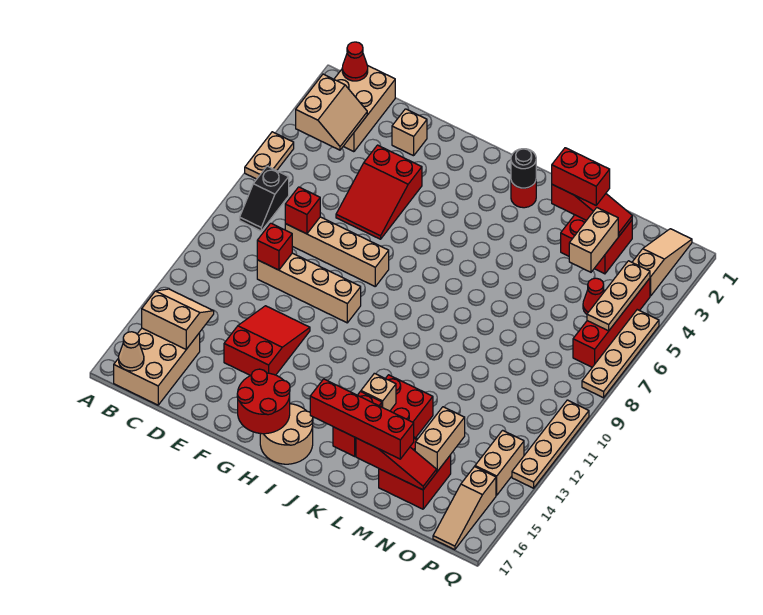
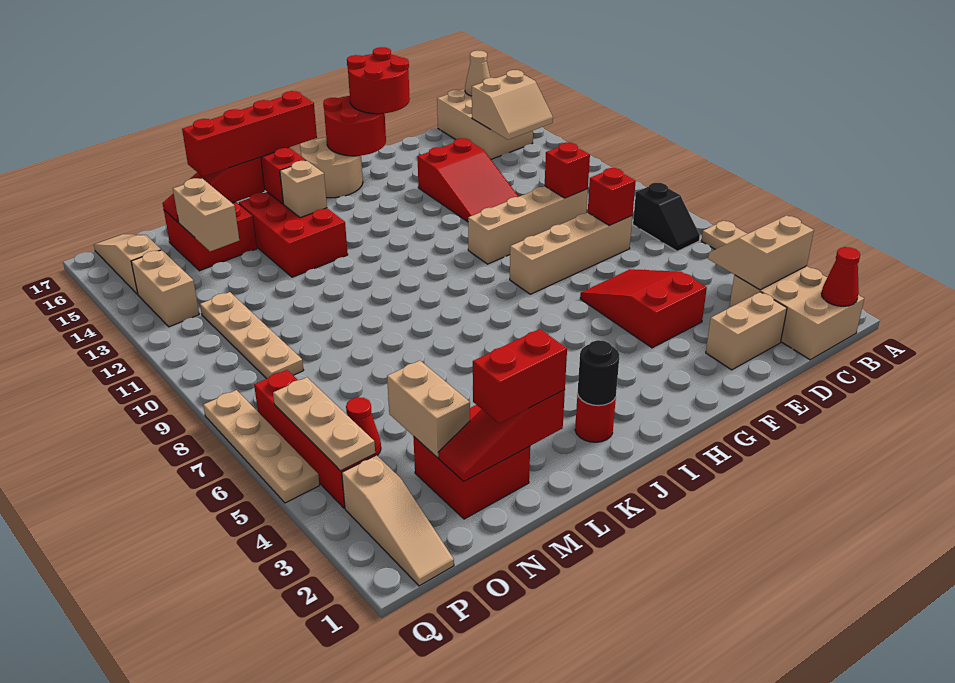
tan 2x2 slope [296,74,367,150] -> tan 2x2 slope turned to [708,215,814,290]
black 1x2 slope [240,166,289,231] -> black 1x2 slope turned to [633,183,700,251]
tan 1x1 brick [392,109,427,156] -> tan 1x2 brick [706,292,787,370]
none -> red 2x2 round brick [347,47,410,114]
tan 1x4 plate [512,400,589,488] -> tan 1x4 plate moved to [200,292,304,379]

